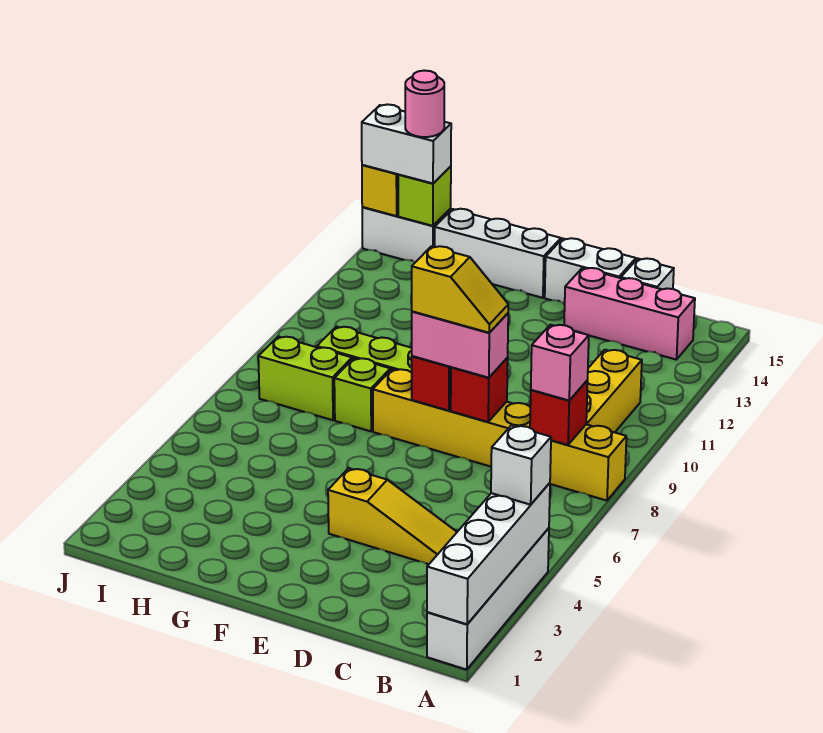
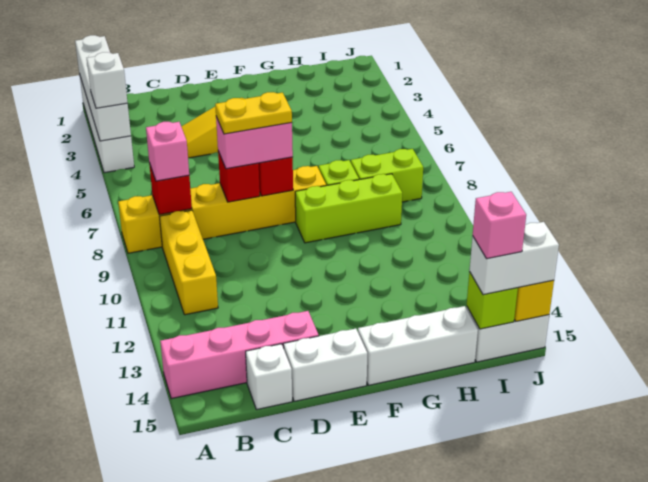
pink 1x3 brick [564,268,695,360] -> pink 1x4 brick [160,311,319,399]
yellow 1x2 slope [412,246,508,333] -> yellow 1x2 plate [215,92,292,134]
pink 1x1 round brick [405,71,444,137] -> pink 1x1 brick [473,192,526,259]

